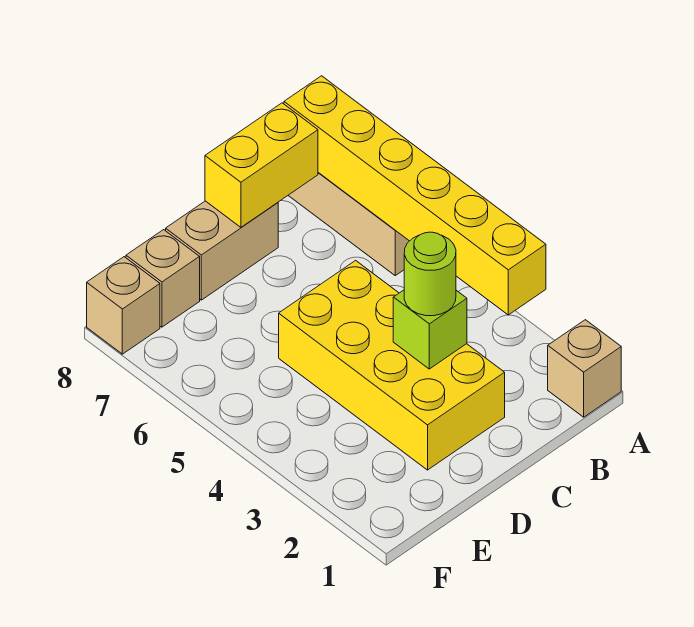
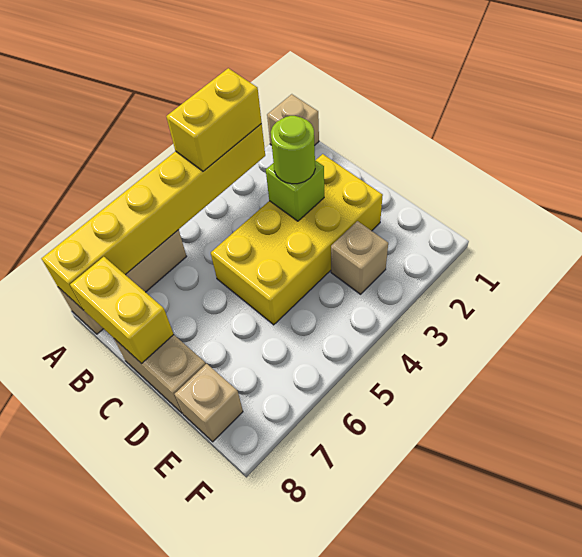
none -> yellow 1x2 brick [166,68,262,171]
tan 1x1 brick [87,257,160,354] -> tan 1x1 brick moved to [331,221,388,294]

